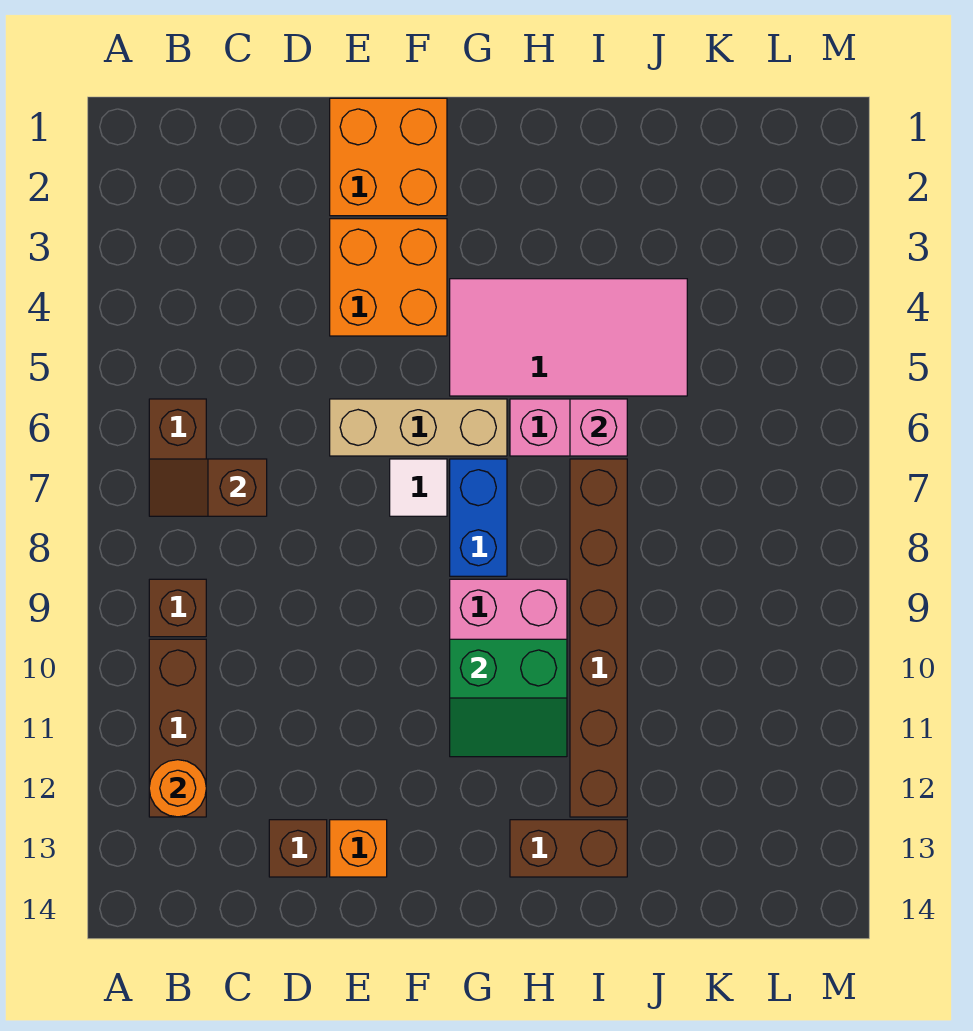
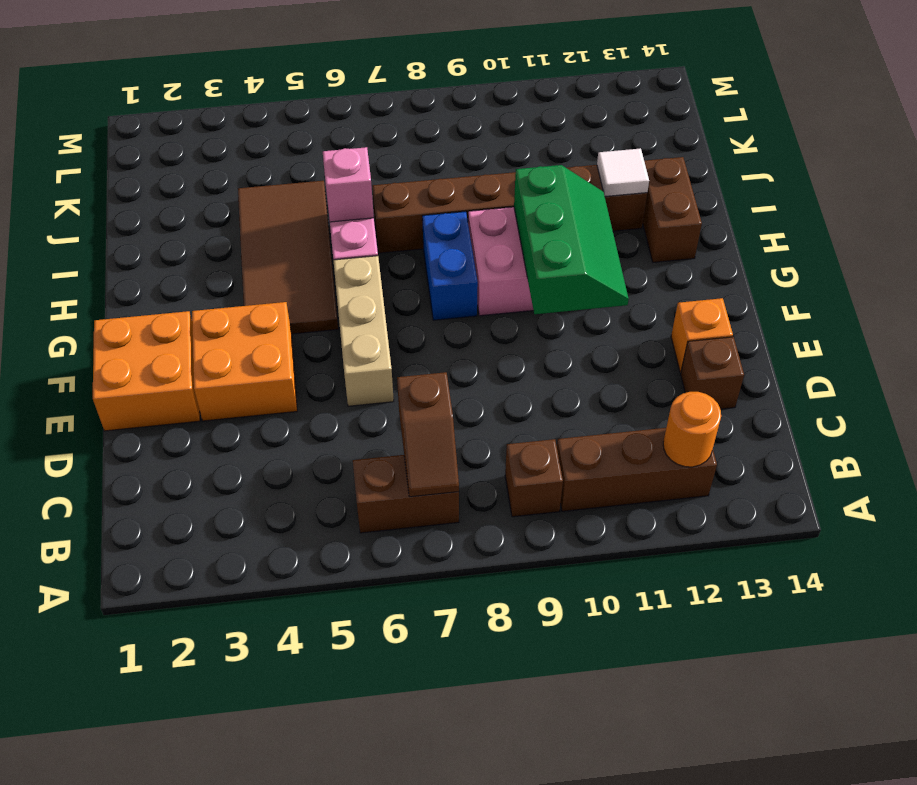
white 1x1 tile [390,459,447,516] -> white 1x1 tile moved to [597,148,649,196]
pink 2x4 tile [450,279,687,396] -> brown 2x4 tile [238,181,338,334]
blue 1x2 brick [450,459,507,576] -> blue 1x2 brick turned to [422,211,478,320]
green 2x2 slope [450,639,567,757] -> green 2x3 slope [514,165,629,314]

